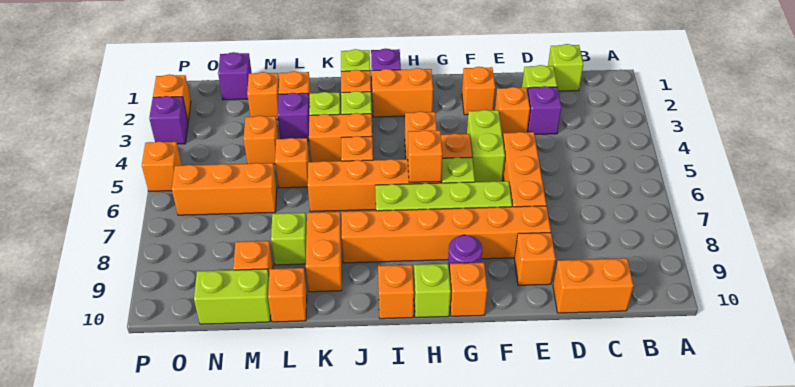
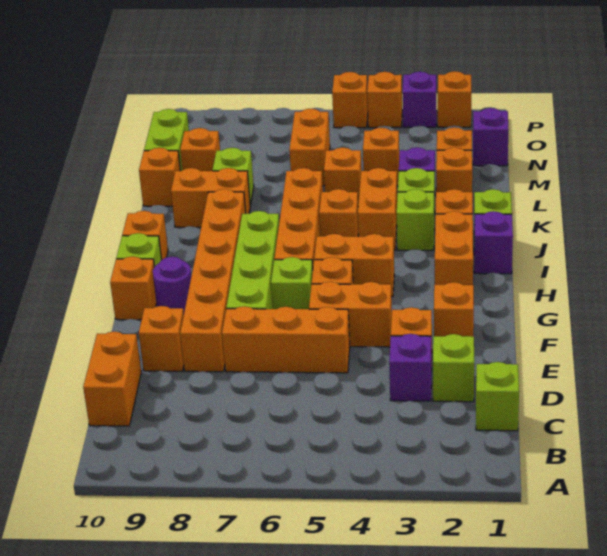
lime 1x2 brick [467,110,505,182] -> orange 1x2 brick [309,282,392,347]
orange 1x1 brick [408,130,442,182] -> orange 1x1 brick moved to [367,72,402,128]
orange 1x3 brick [172,163,277,215] -> orange 1x2 brick [289,109,330,186]

